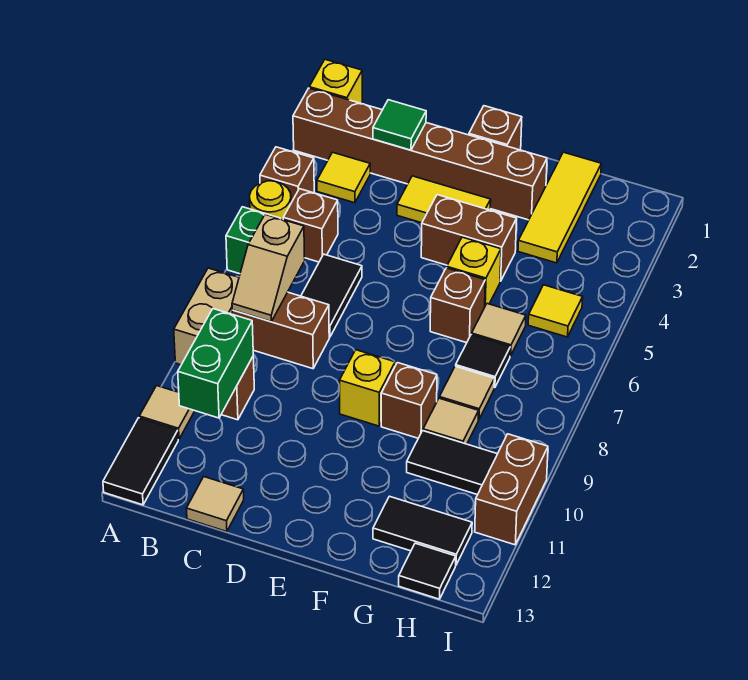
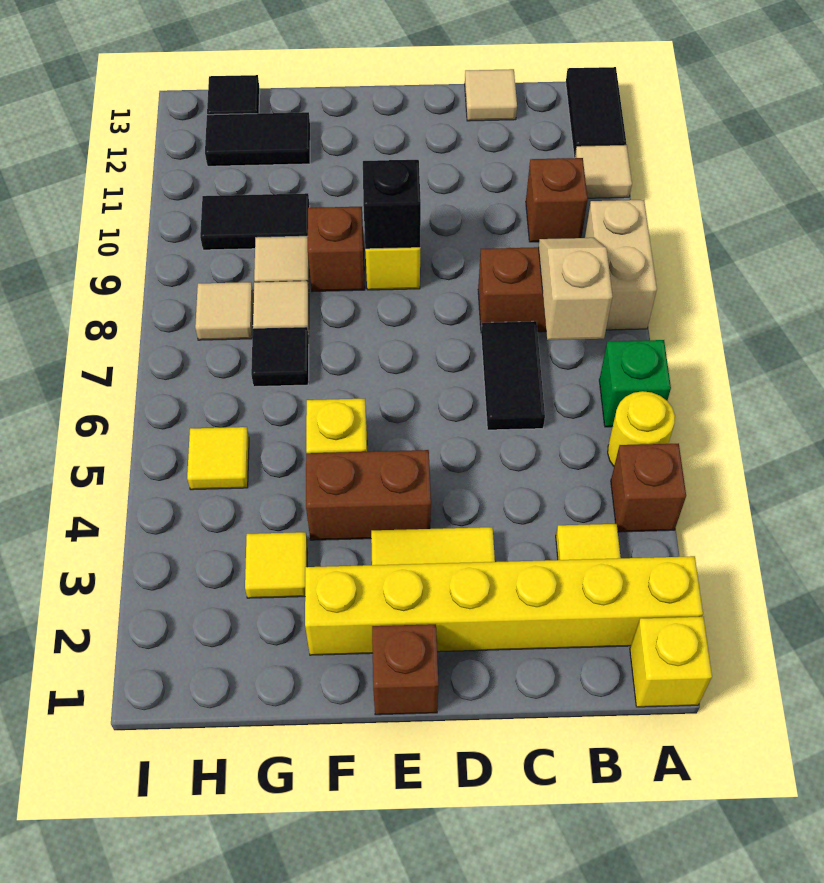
brown 1x6 brick [293,88,547,220] -> yellow 1x6 brick [305,556,703,655]
brown 1x1 brick [283,189,338,262] -> none
green 1x2 brick [178,309,253,418] -> none
green 1x1 tile [373,100,426,150] -> none
none -> black 1x1 brick [363,160,421,249]
brown 1x1 brick [430,268,485,343] -> none
yellow 1x3 tile [518,152,601,263] -> yellow 1x1 tile [245,532,307,598]
tan 1x1 tile [472,304,526,356] -> tan 1x1 tile moved to [195,282,253,340]
brown 1x2 brick [475,434,548,545] -> none

